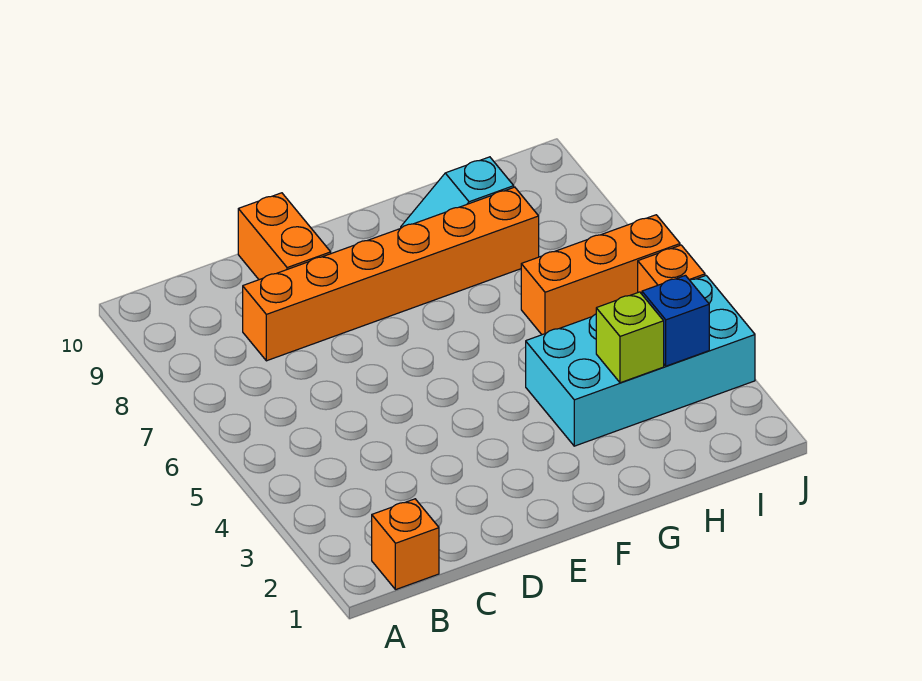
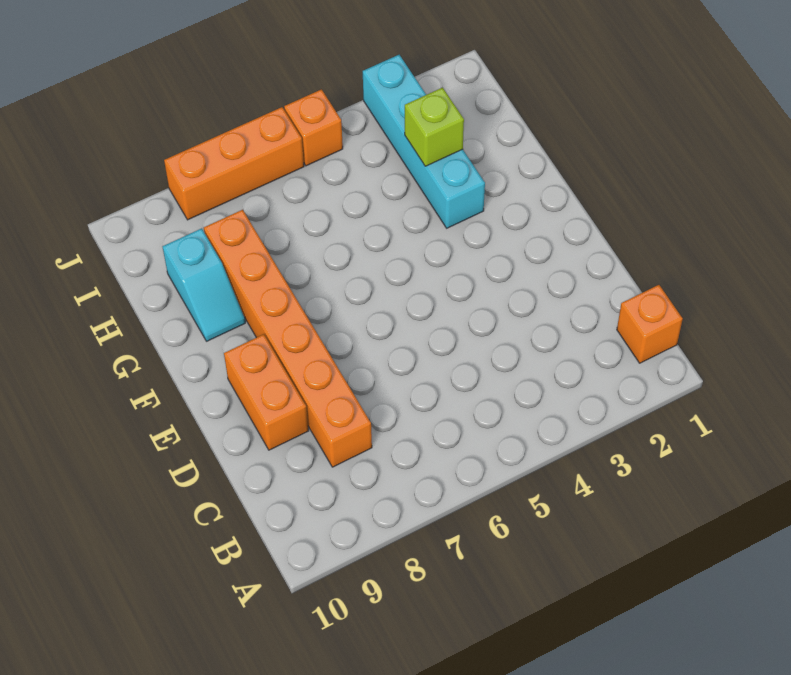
orange 1x2 brick [238,193,331,280] -> orange 1x2 brick turned to [224,334,309,450]
cyan 2x4 brick [526,276,755,446] -> cyan 1x4 brick [363,55,485,228]
orange 1x3 brick [521,215,680,335] -> orange 1x3 brick turned to [164,107,304,220]
blue 1x1 brick [642,275,709,366] -> none

